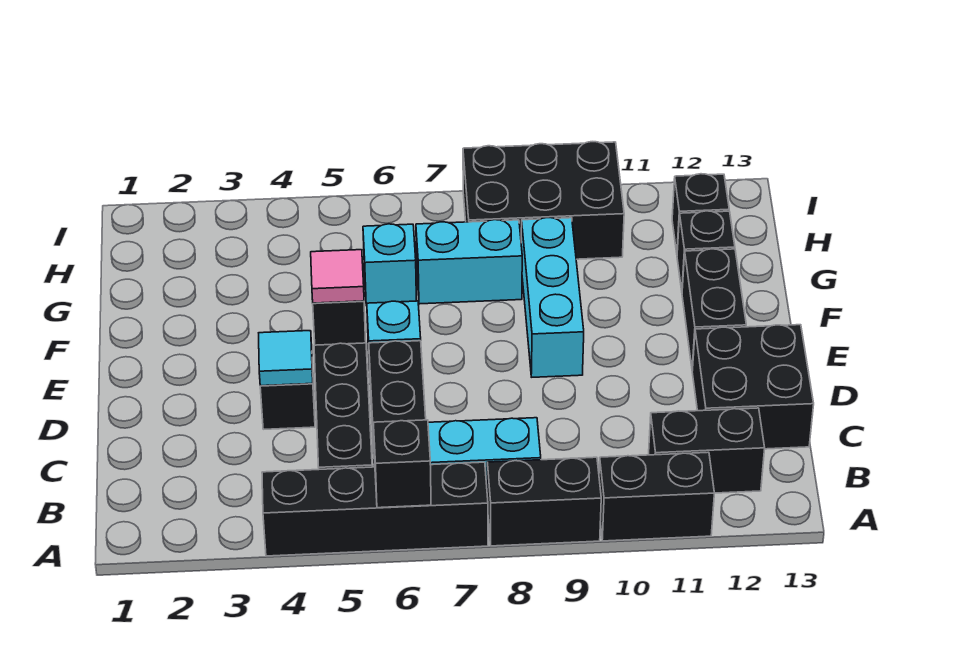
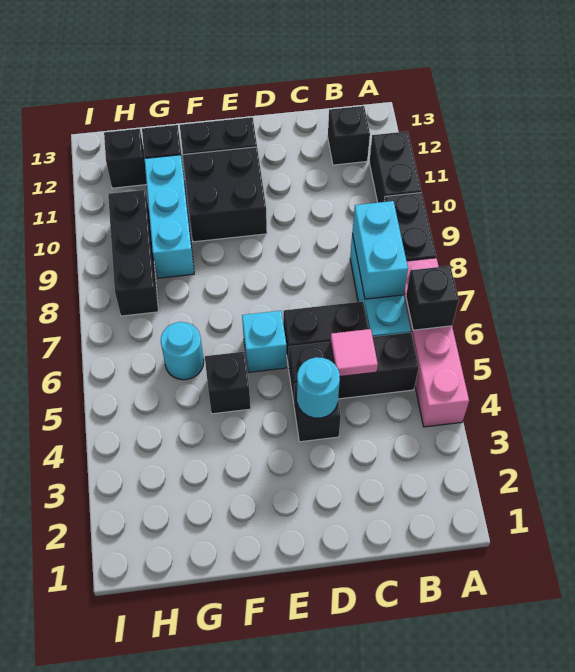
black 1x4 brick [262,462,488,556] -> pink 1x4 brick [404,258,469,427]
black 1x2 brick [649,408,765,493] -> black 1x1 brick [328,106,370,165]
black 2x2 brick [692,325,814,449] -> black 2x2 brick moved to [183,147,267,242]
cyan 1x1 tile [259,331,313,386] -> cyan 1x1 round brick [297,357,340,418]
cyan 1x3 brick [521,218,584,377] -> cyan 1x3 brick turned to [145,155,194,278]
pink 1x1 tile [311,250,364,303] -> pink 1x1 tile moved to [330,329,378,377]
cyan 1x1 brick [363,224,416,306] -> cyan 1x1 round brick [161,322,204,380]
cyan 1x2 brick [416,220,522,304] -> cyan 1x2 brick moved to [352,201,408,299]
black 2x3 brick [463,142,624,259] -> black 1x3 brick [108,190,159,316]

